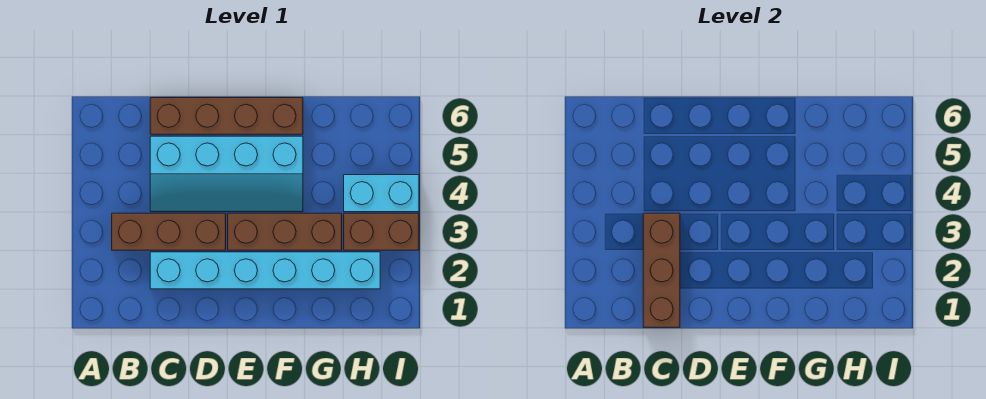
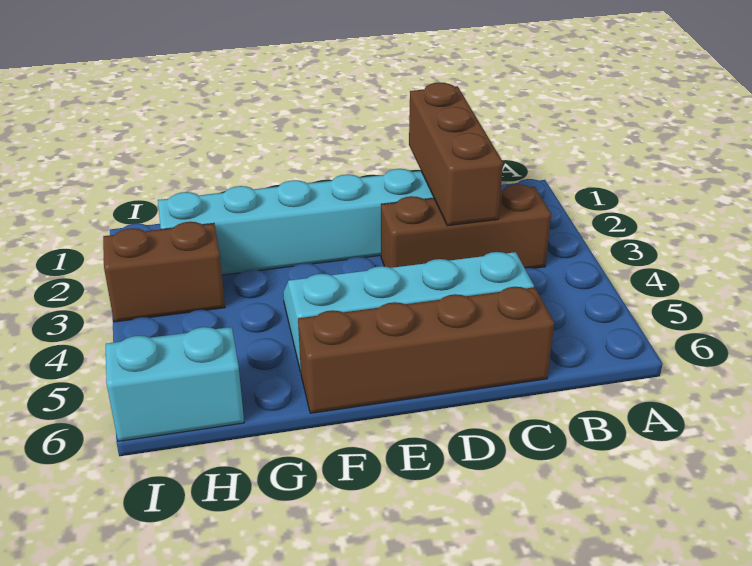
brown 1x3 brick [228,213,342,250] -> none
cyan 1x2 brick [344,175,419,212] -> cyan 1x2 brick moved to [106,327,244,441]

